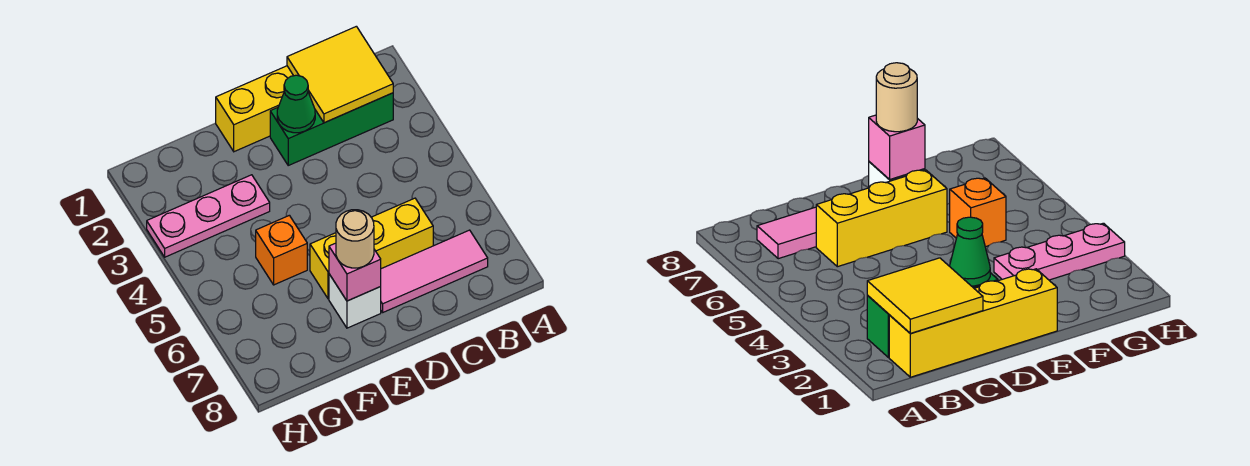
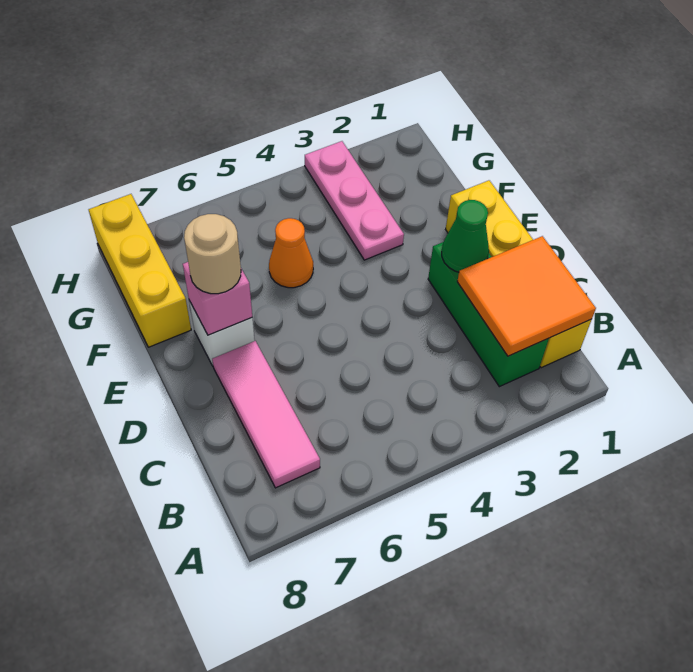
yellow 2x2 tile [287,26,393,123] -> orange 2x2 tile [457,236,596,356]
yellow 1x3 brick [310,198,433,299] -> yellow 1x3 brick moved to [89,194,191,347]
orange 1x1 brick [256,215,307,285] -> orange 1x1 cone [269,218,313,288]

